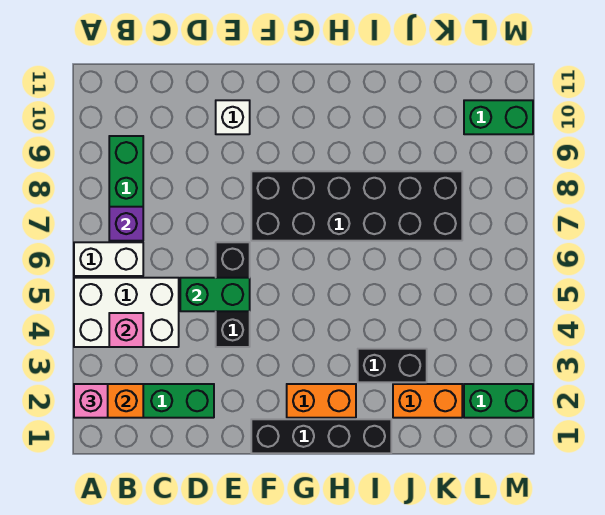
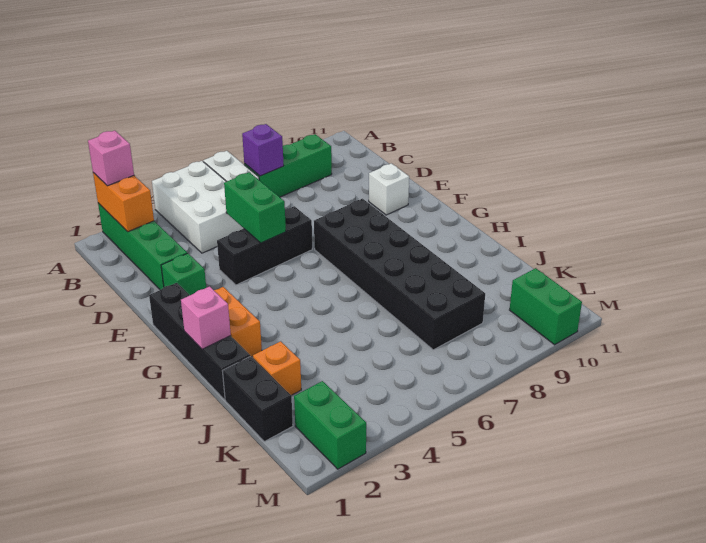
pink 1x1 brick [109,313,143,347] -> pink 1x1 brick moved to [181,286,231,349]
none -> green 1x1 brick [161,253,206,295]
black 1x2 brick [358,349,427,382] -> black 1x2 brick moved to [223,356,293,442]
orange 1x2 brick [393,384,462,418] -> orange 1x1 brick [253,341,301,395]

